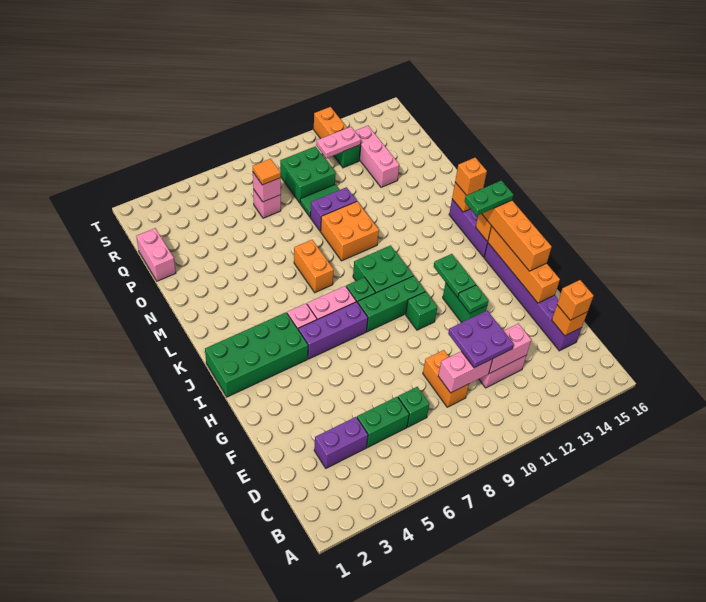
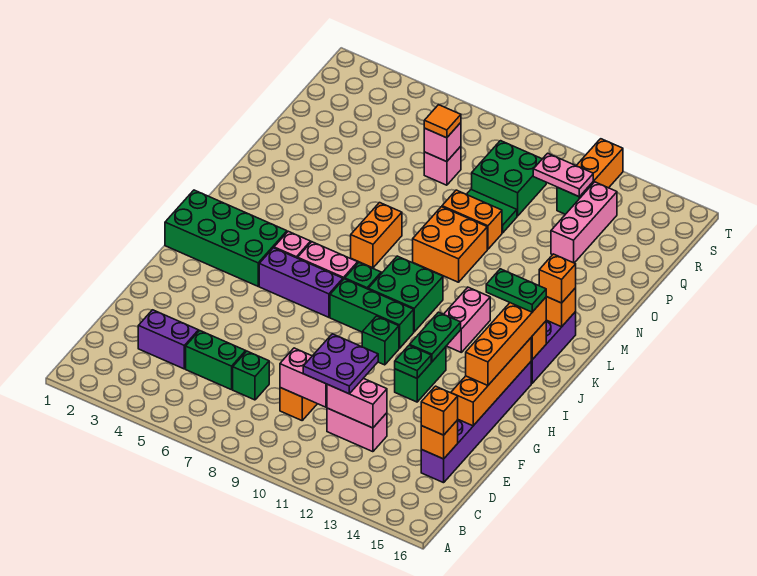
purple 1x2 brick [310,187,357,231] -> orange 1x2 brick [442,190,502,249]
pink 1x2 brick [136,228,176,281] -> pink 1x2 brick moved to [444,287,490,352]

